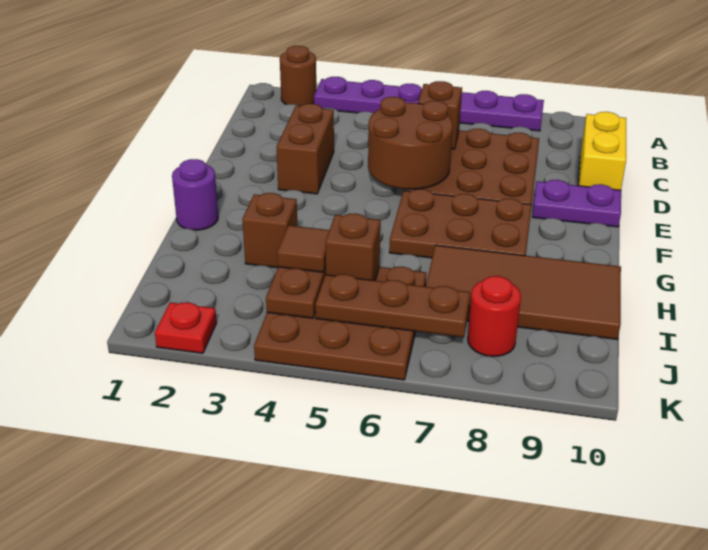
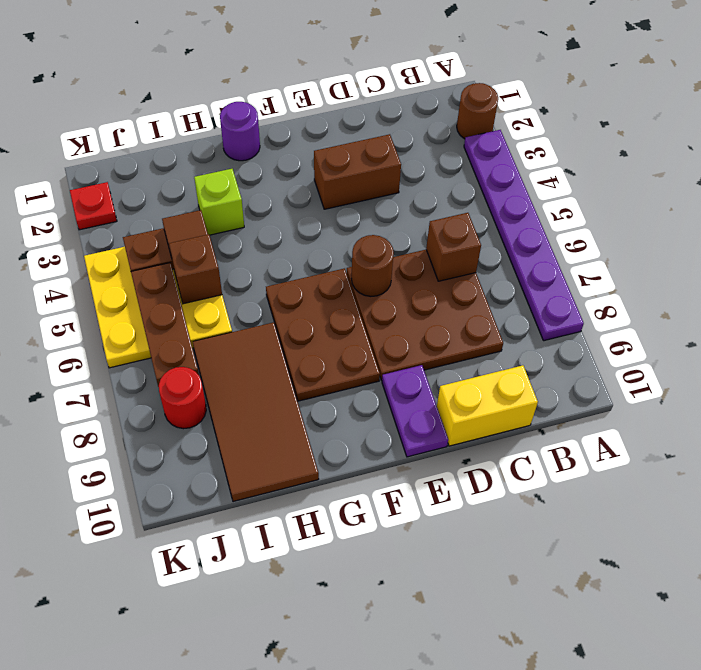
brown 2x2 round brick [368,97,453,189] -> brown 1x1 round brick [352,235,394,296]
brown 1x1 brick [242,193,297,268] -> lime 1x1 brick [194,169,244,235]
brown 3x3 plate [254,267,427,380] -> yellow 3x3 plate [84,247,232,368]

